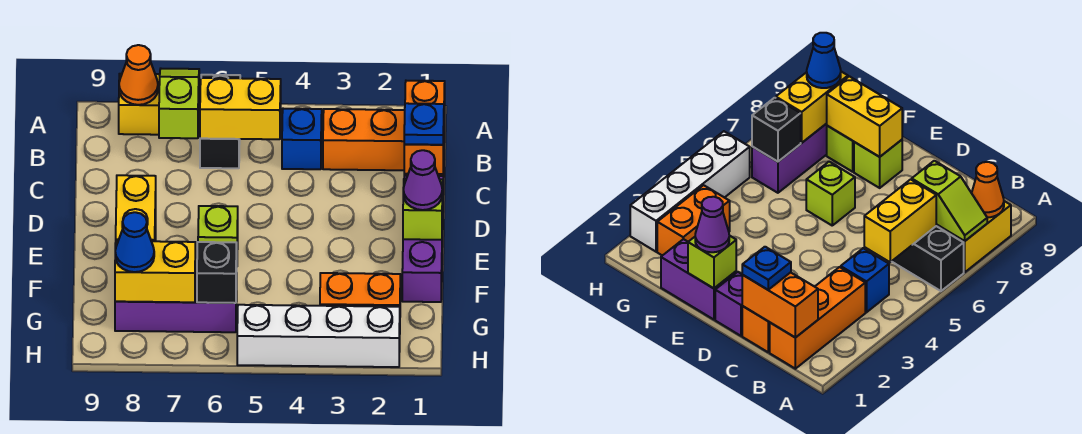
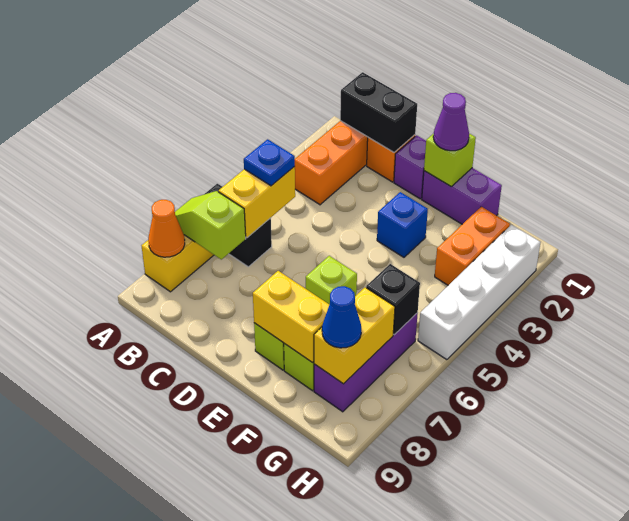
orange 1x2 brick [404,81,445,174] -> black 1x2 brick [340,72,417,152]
blue 1x1 brick [282,109,322,169] -> blue 1x1 brick moved to [377,192,428,257]
blue 1x1 plate [404,103,444,145] -> blue 1x1 plate moved to [244,139,295,186]

